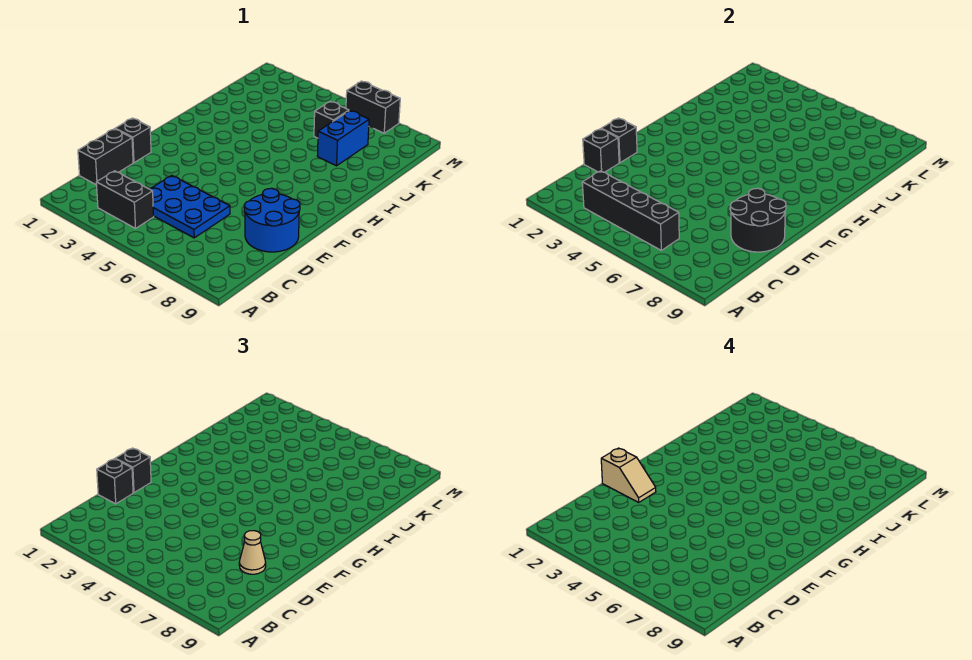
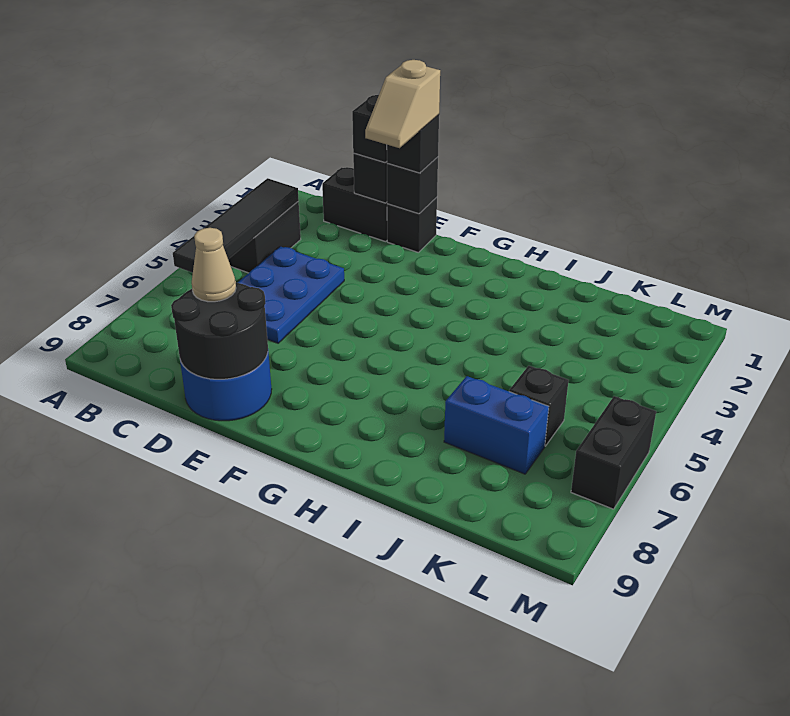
black 1x4 brick [582,171,679,250] -> black 1x4 tile [173,178,299,273]

